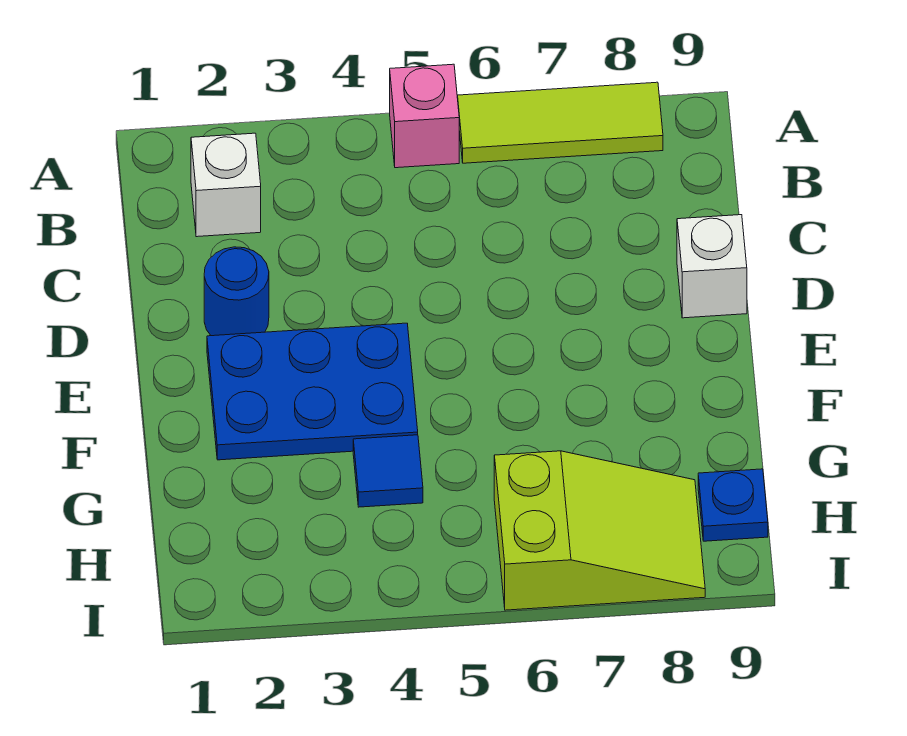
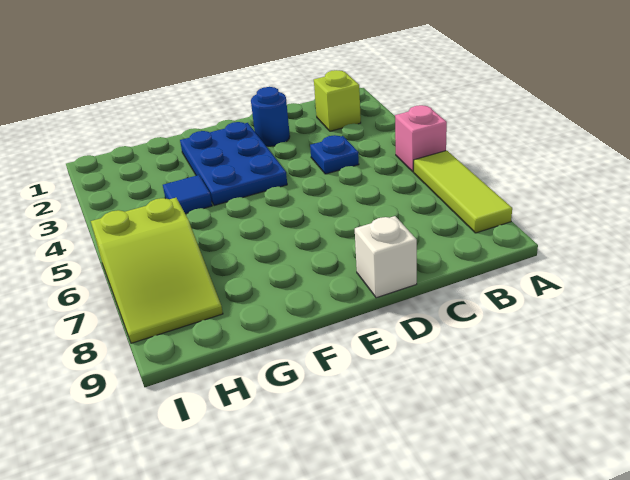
white 1x1 brick [191,133,261,237] -> lime 1x1 brick [314,70,361,131]
blue 1x1 plate [698,469,768,541] -> blue 1x1 plate moved to [310,135,359,174]

